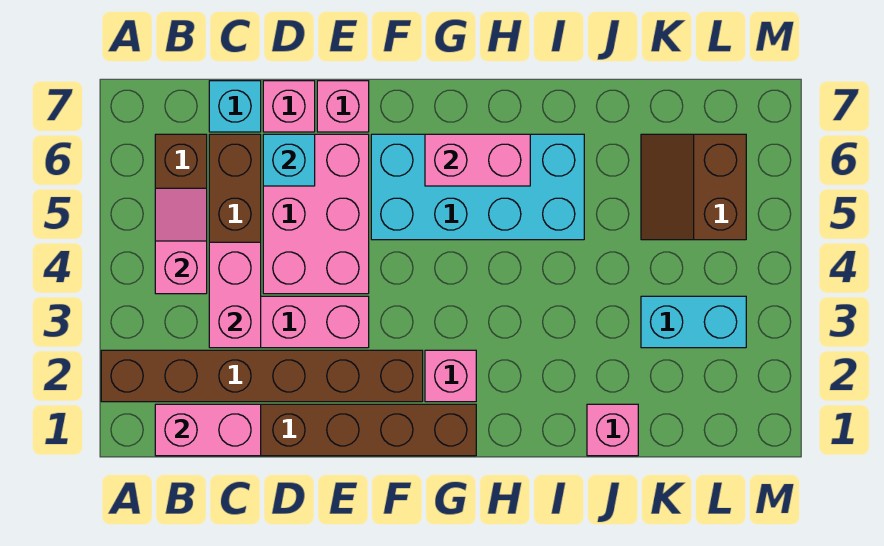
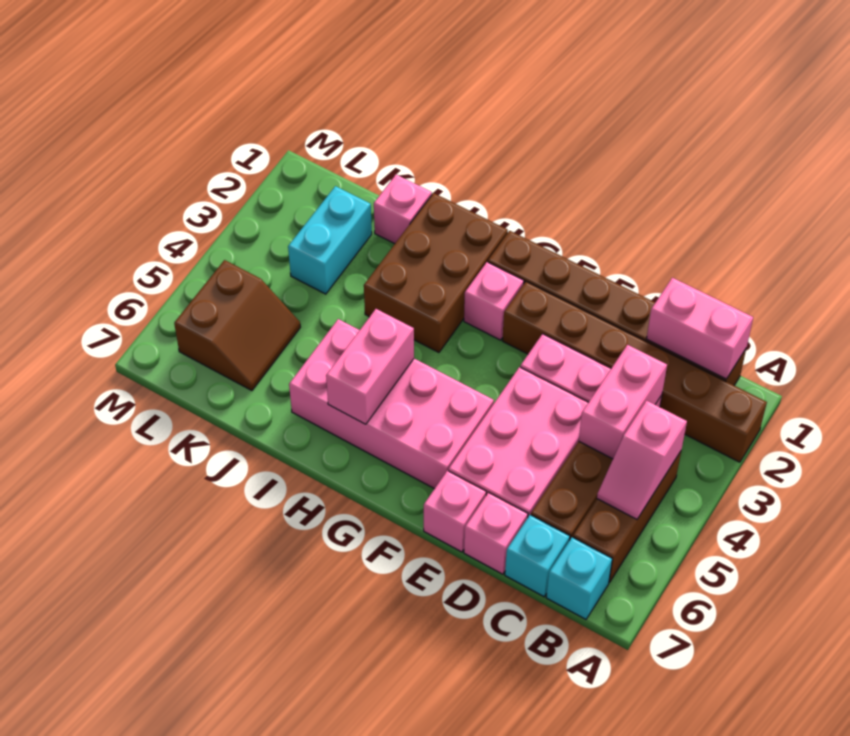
cyan 1x1 brick [263,134,315,186] -> cyan 1x1 brick moved to [546,537,612,619]
cyan 2x4 brick [371,134,584,240] -> pink 2x4 brick [289,319,494,489]
pink 1x2 brick [425,134,530,186] -> pink 1x2 brick turned to [326,309,414,424]
none -> brown 2x3 brick [364,193,508,353]
cyan 1x2 brick [641,296,746,348] -> cyan 1x2 brick turned to [288,186,372,294]

